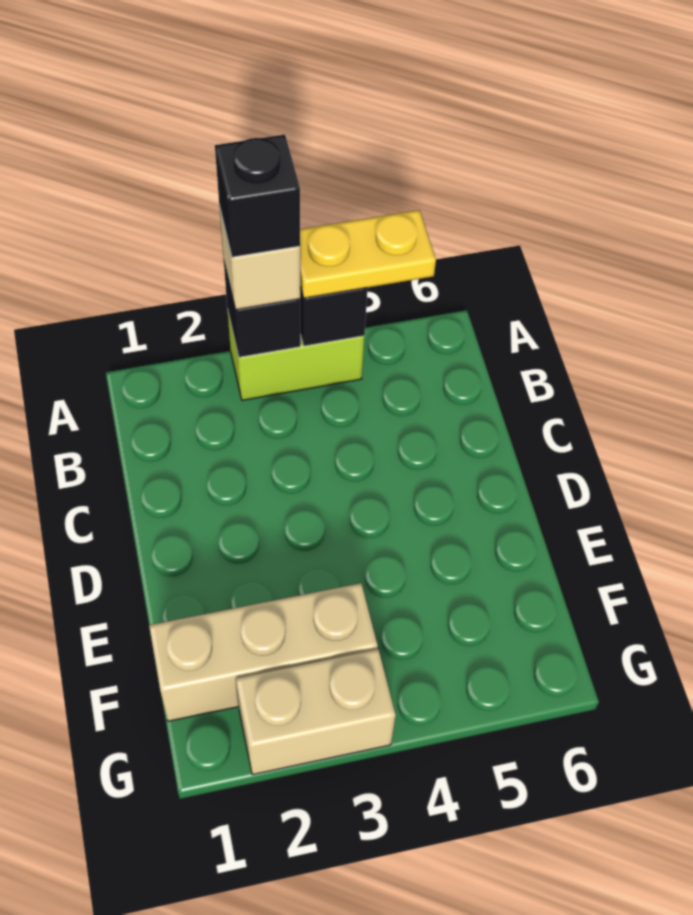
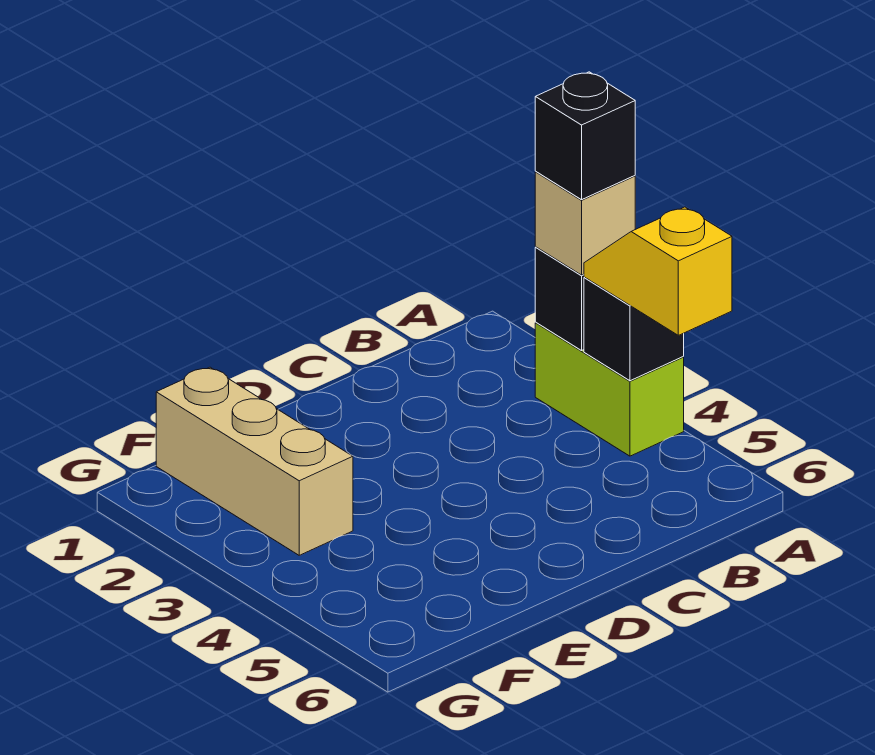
yellow 1x2 plate [300,210,436,298] -> yellow 1x2 slope [584,207,732,335]
tan 1x2 brick [236,649,396,775] -> none

